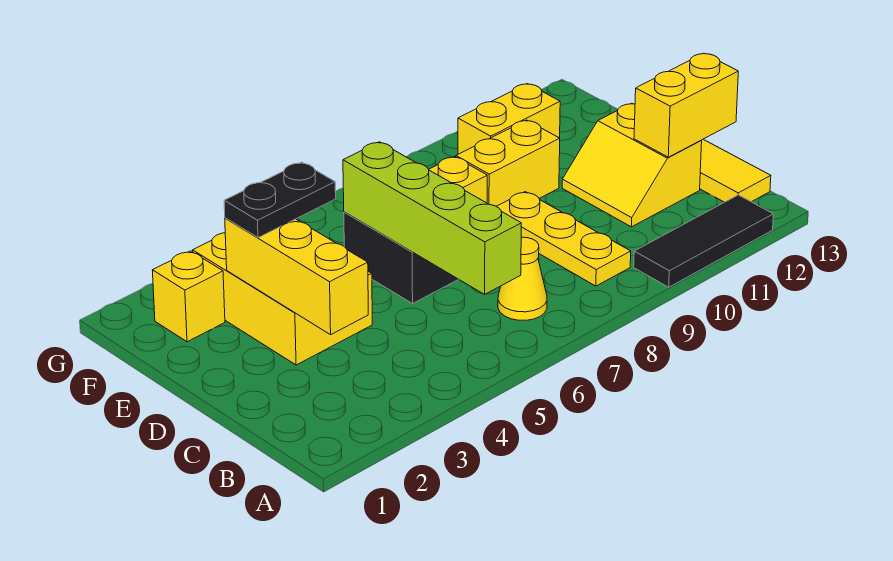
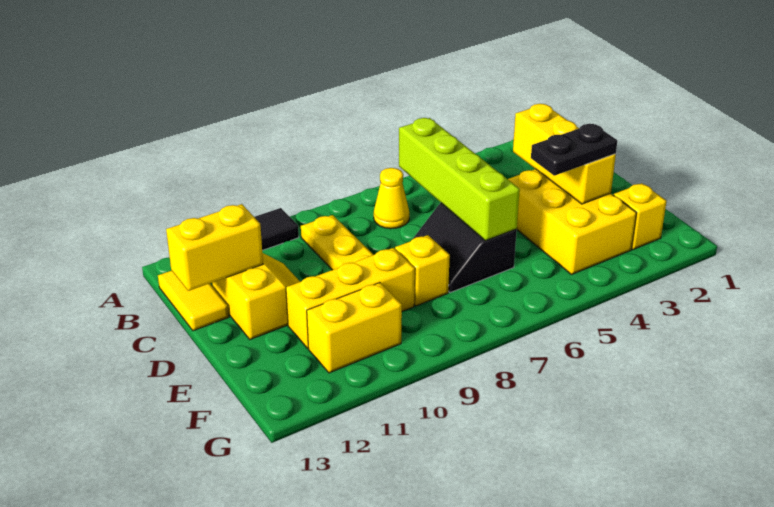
yellow 1x2 brick [456,120,560,206] -> yellow 1x3 brick [286,248,415,348]

